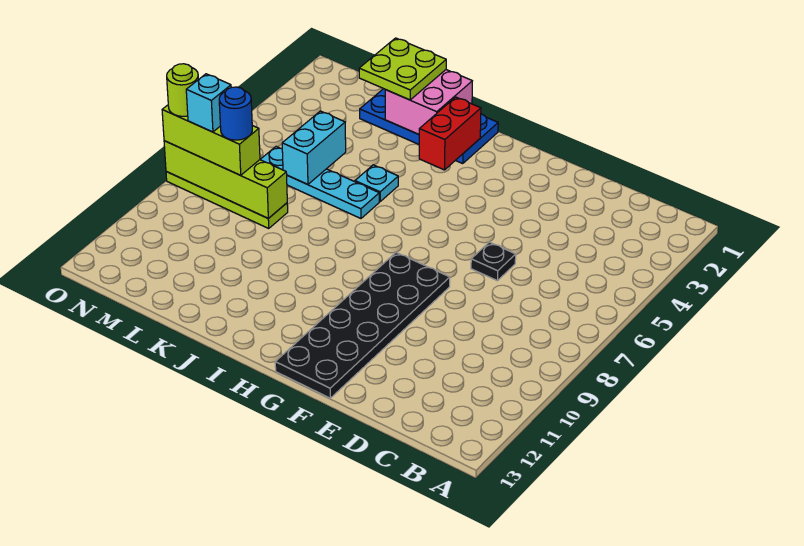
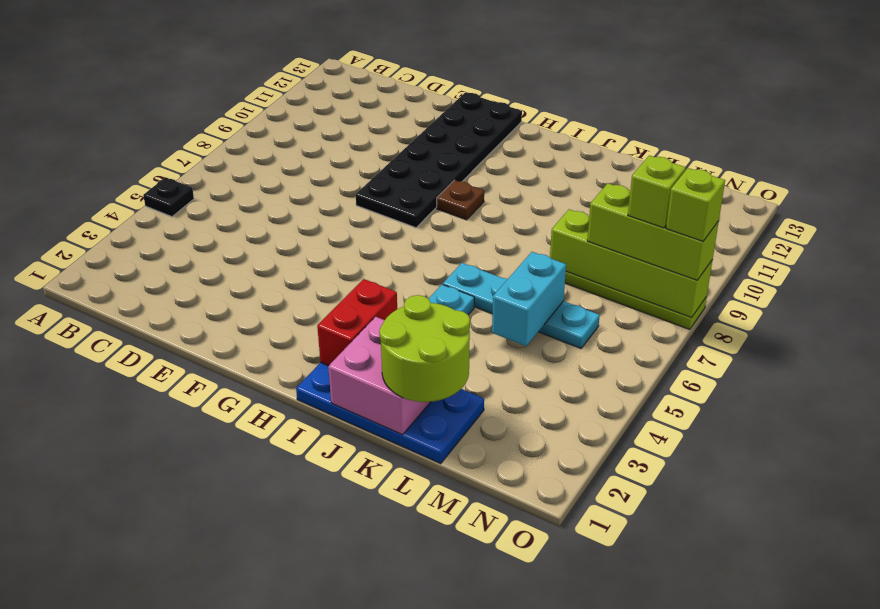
black 1x1 plate [471,242,516,281] -> black 1x1 plate moved to [143,177,194,217]
none -> brown 1x1 plate [437,180,484,220]
lime 2x2 plate [359,38,446,100] -> lime 2x2 round brick [379,295,470,402]
blue 1x1 round brick [219,87,252,140] -> none
cyan 1x1 brick [186,74,231,132] -> lime 1x1 brick [628,155,686,228]
lime 1x1 round brick [167,64,199,116] -> lime 1x1 brick [666,168,725,241]

